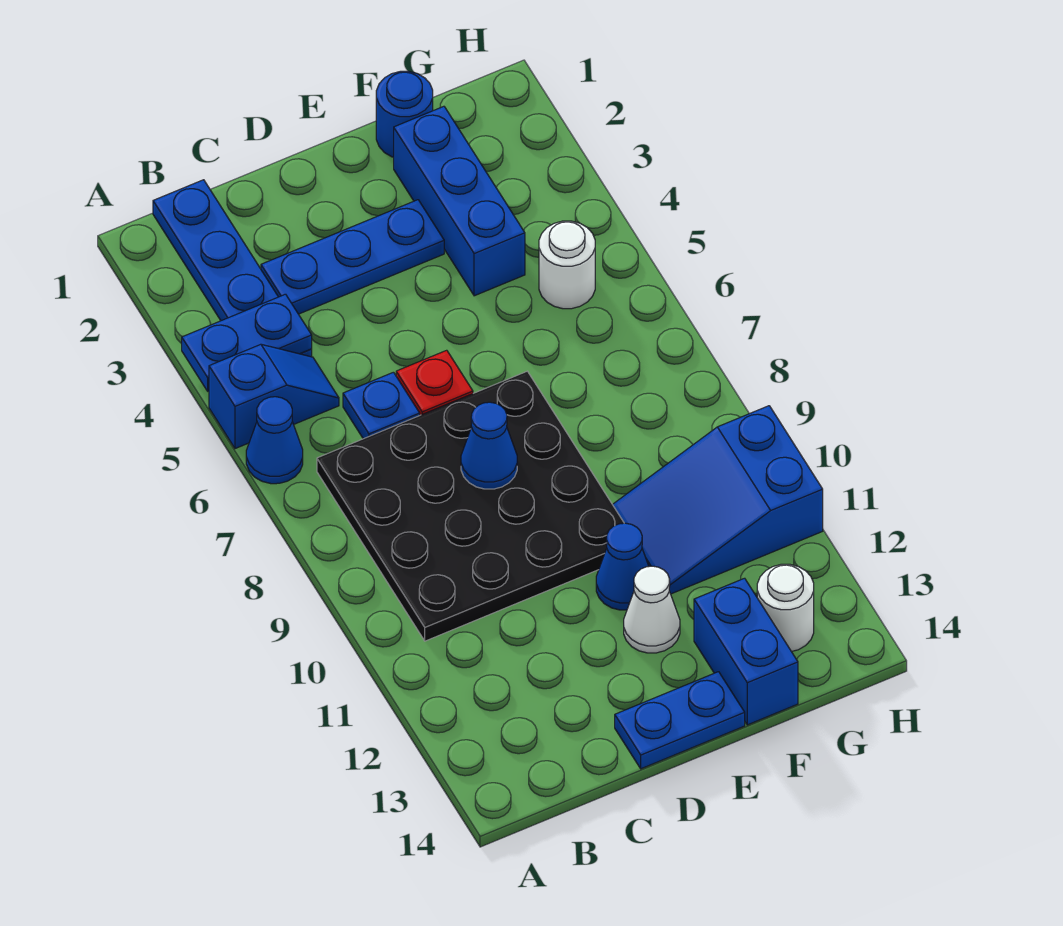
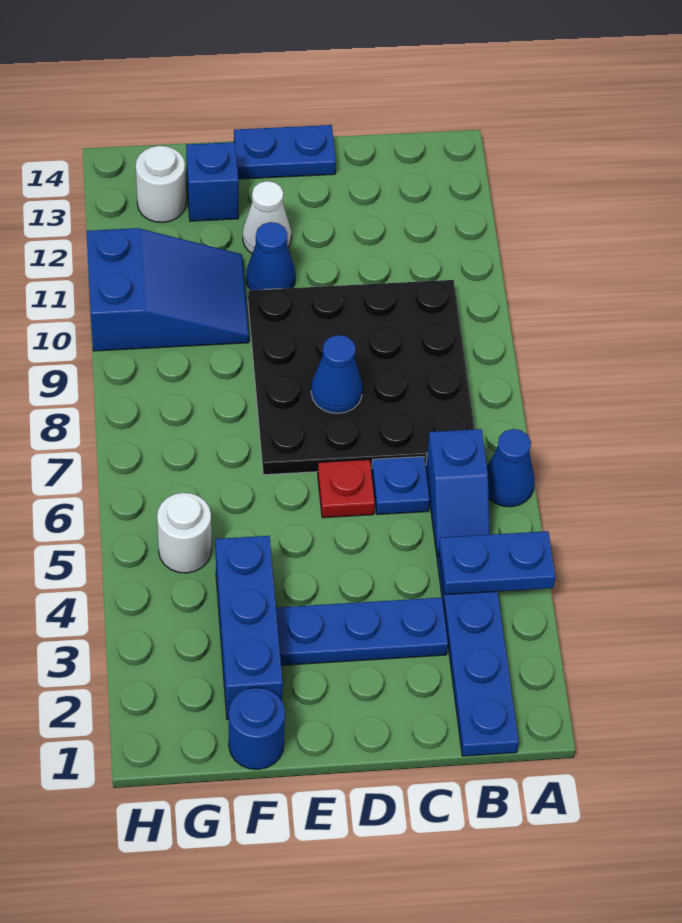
blue 1x2 slope [209,344,339,449] -> blue 1x2 slope turned to [425,429,490,558]
blue 1x2 brick [694,578,798,725] -> blue 1x1 brick [186,142,238,221]

